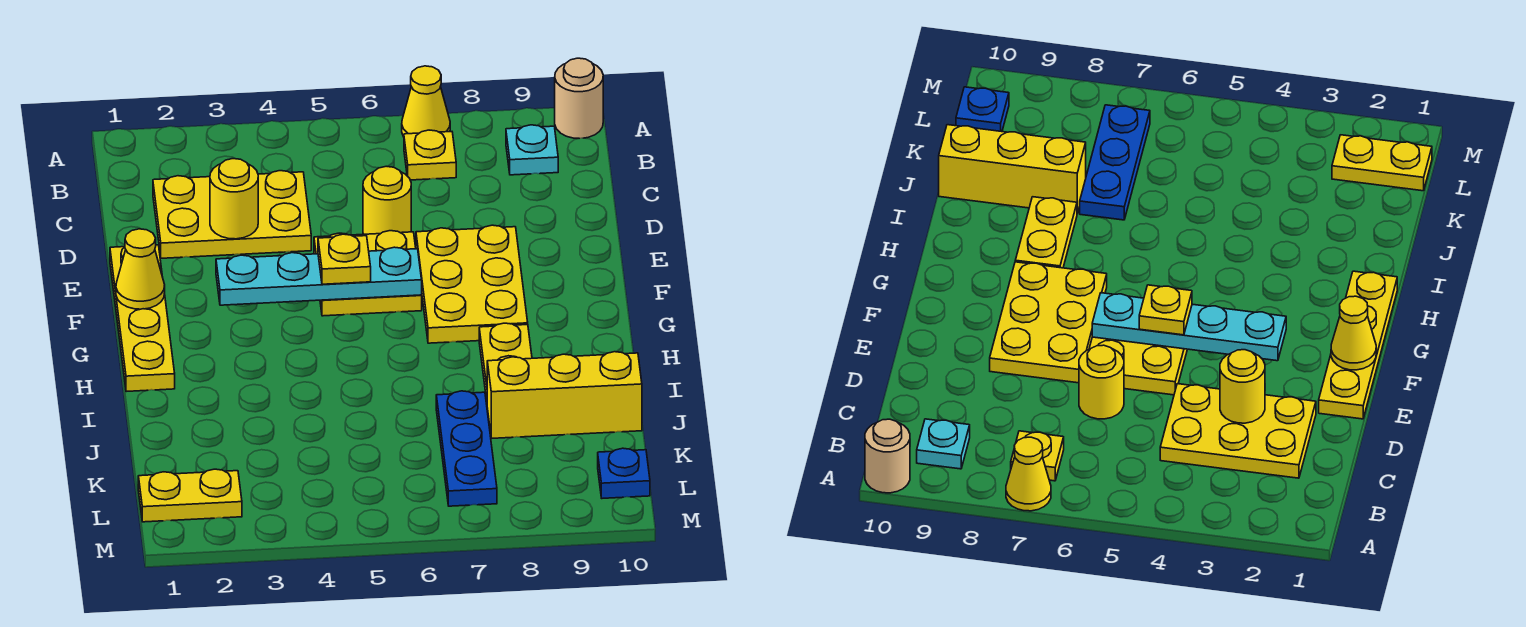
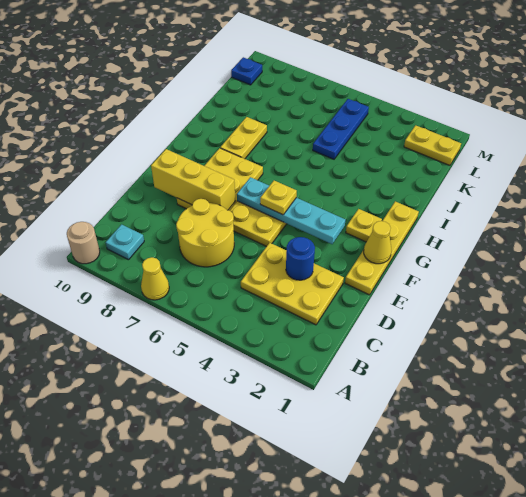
yellow 1x1 plate [404,130,456,180] -> yellow 1x1 plate moved to [346,209,382,242]
yellow 1x1 round brick [210,159,258,239] -> blue 1x1 round brick [286,237,315,280]
yellow 1x1 round brick [363,166,411,234] -> yellow 2x2 round brick [176,199,234,267]
blue 1x3 plate [436,391,497,506] -> blue 1x3 plate moved to [313,99,369,159]
yellow 1x3 brick [487,352,642,438] -> yellow 1x3 brick moved to [151,149,235,210]

